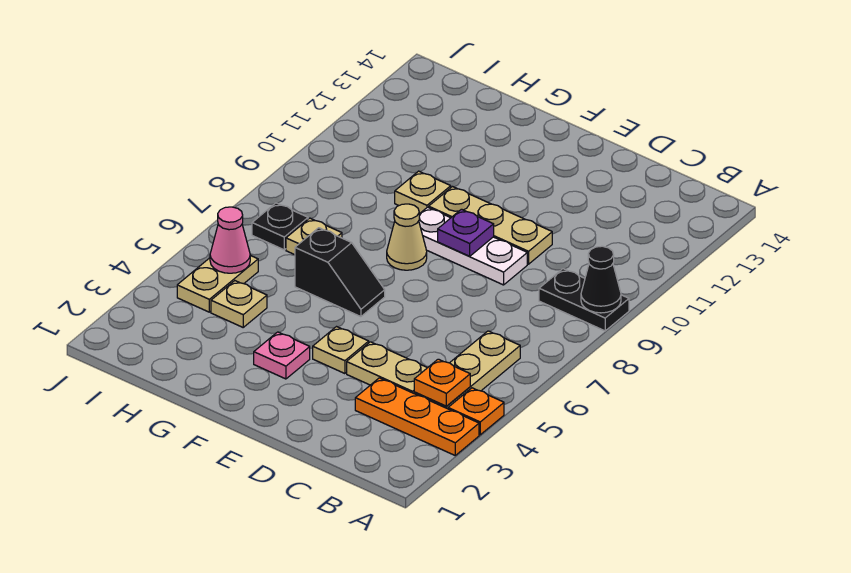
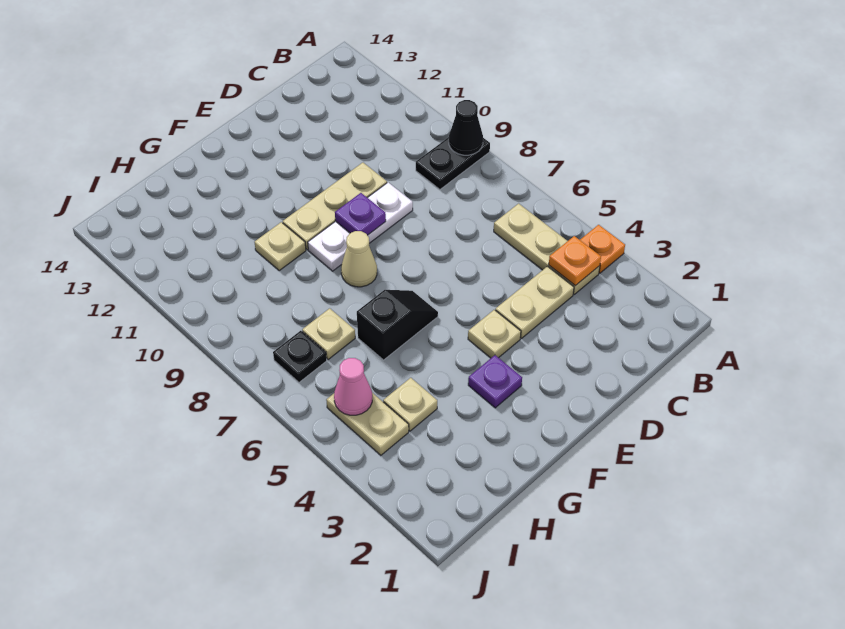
orange 1x3 plate [355,378,479,455] -> none
pink 1x1 plate [254,332,310,379] -> purple 1x1 plate [468,355,522,408]

